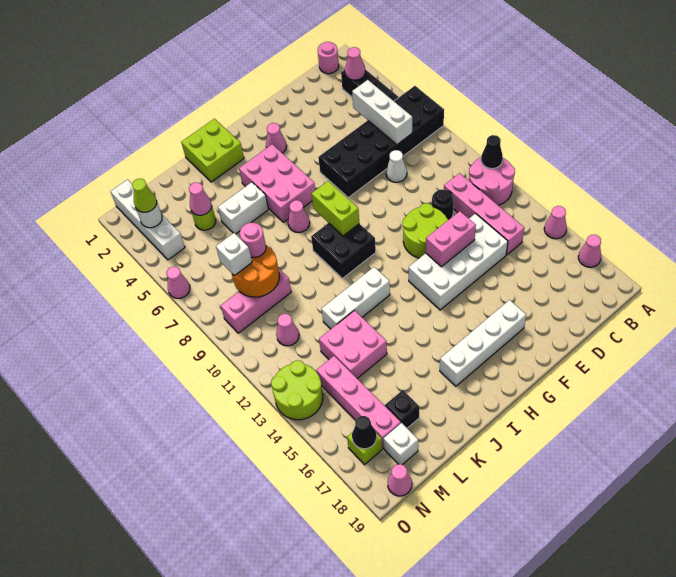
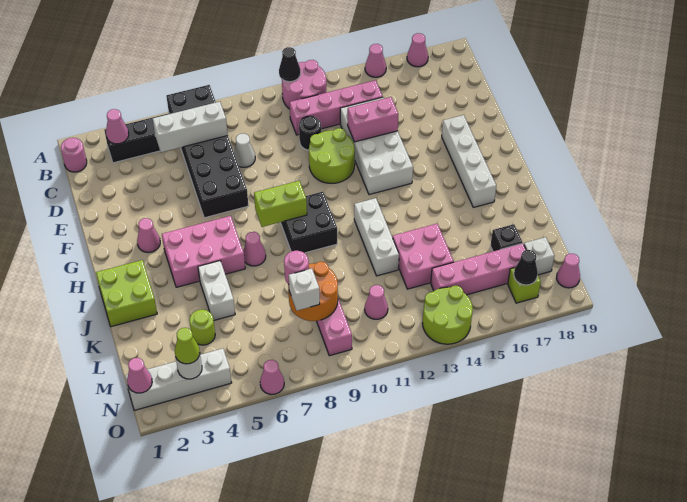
pink 1x2 brick [426,211,476,267] -> pink 1x2 brick turned to [348,97,398,142]
pink 1x1 cone [189,182,212,215] -> pink 1x1 cone moved to [127,358,152,393]

